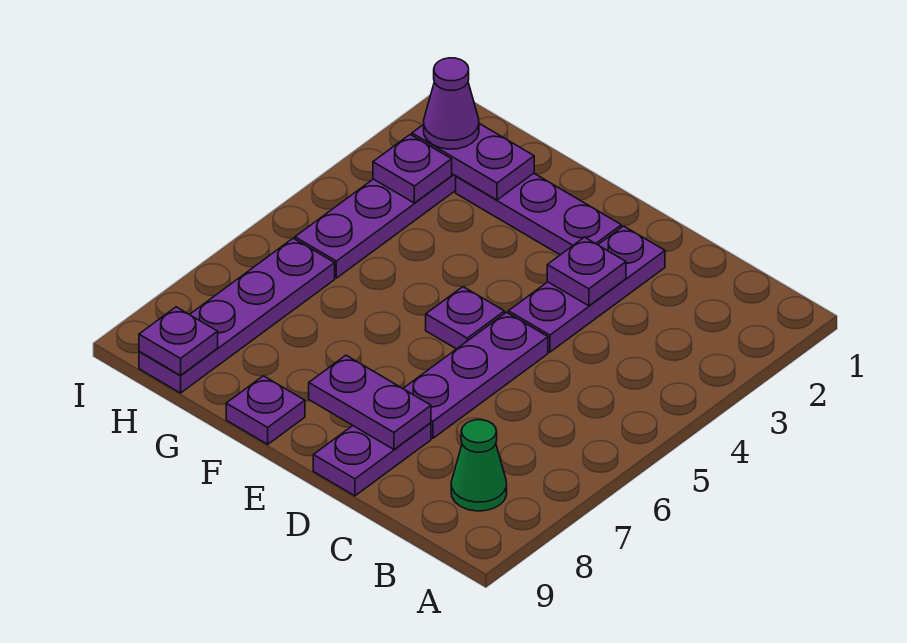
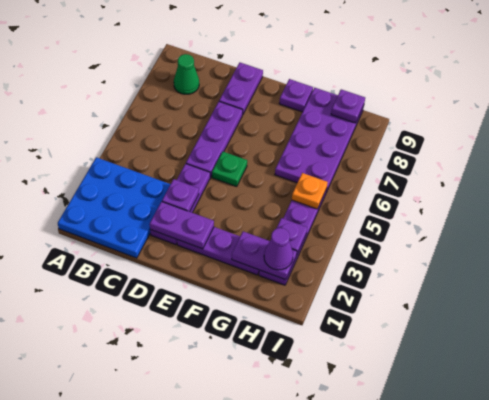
none -> blue 3x3 plate [58,157,170,258]
purple 1x2 plate [309,355,431,449] -> purple 1x2 plate moved to [150,202,214,249]
purple 1x1 plate [426,287,504,349] -> green 1x1 plate [212,152,247,187]
none -> orange 1x1 plate [292,173,328,209]
purple 1x4 plate [139,238,335,393] -> purple 2x4 plate [275,88,364,192]

